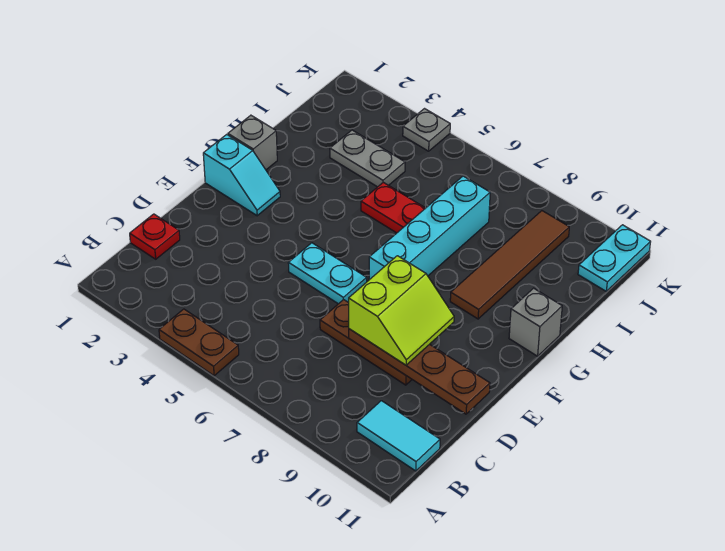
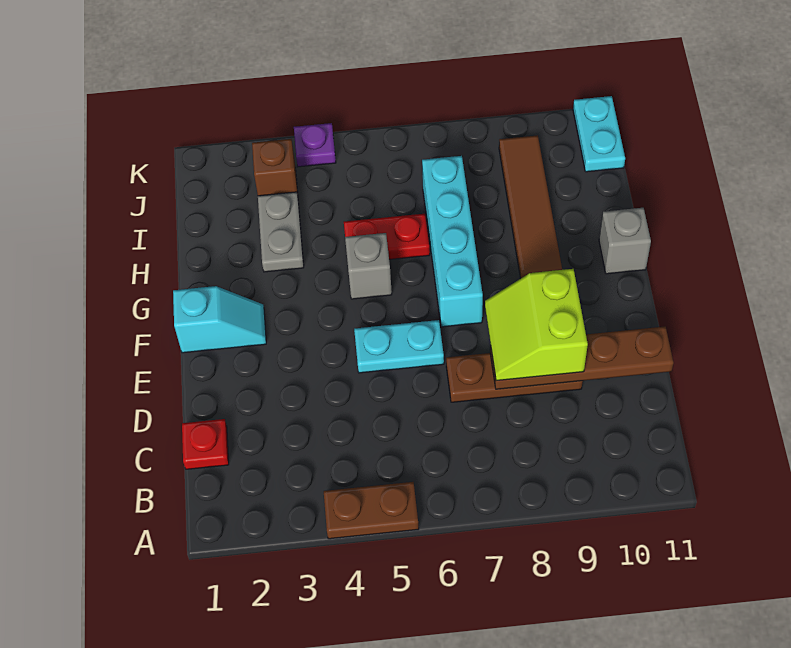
cyan 1x2 tile [357,401,440,471] -> none
lime 2x2 slope [349,256,454,365] -> lime 2x2 slope turned to [485,269,588,381]
grey 1x1 brick [228,115,277,170] -> grey 1x1 brick moved to [345,233,392,299]
grey 1x2 plate [330,130,405,187] -> grey 1x2 plate turned to [258,192,304,272]
none -> brown 1x1 brick [252,139,298,196]
grey 1x1 plate [403,109,450,151] -> purple 1x1 plate [294,123,336,167]

